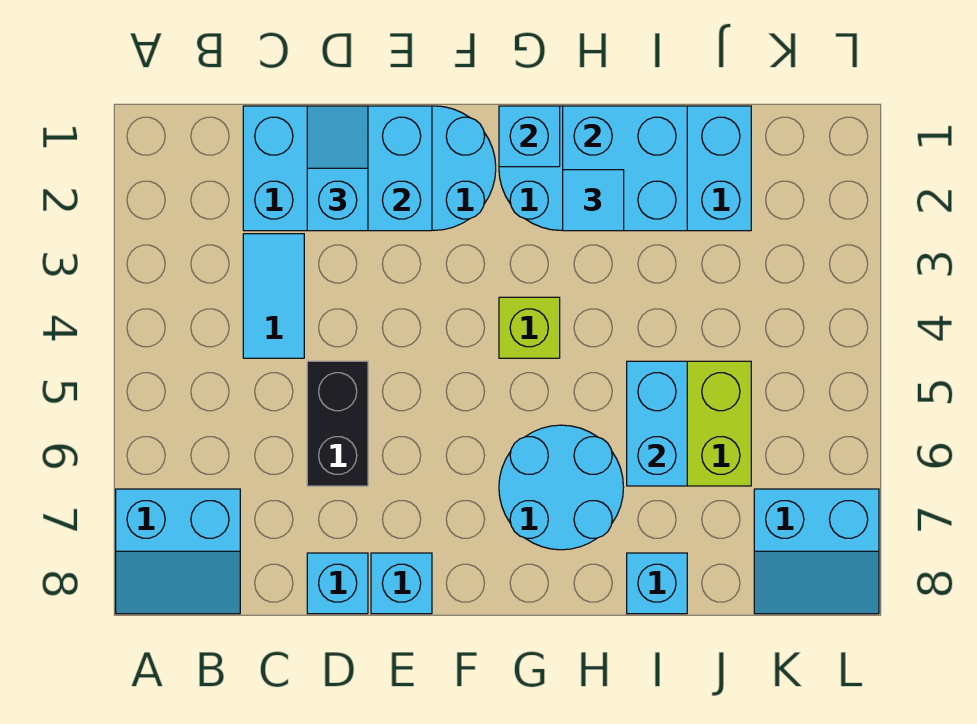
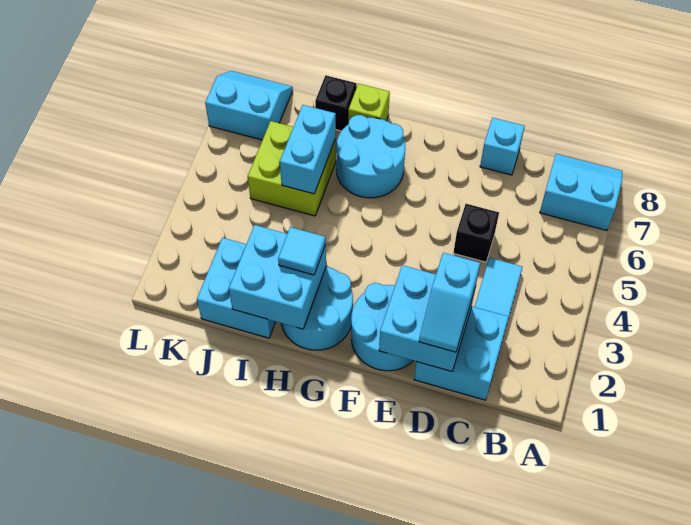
black 1x2 brick [307,361,368,486] -> black 1x1 brick [453,204,499,262]
cyan 1x1 brick [371,553,432,614] -> none
cyan 1x1 brick [499,106,560,167] -> none
lime 1x1 brick [499,297,560,358] -> lime 1x1 brick moved to [348,84,390,124]
cyan 1x1 brick [627,553,687,614] -> black 1x1 brick [315,75,357,131]

